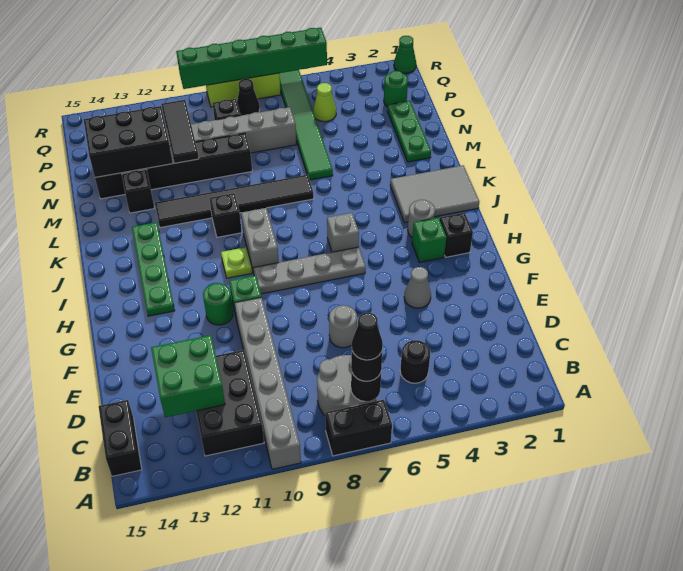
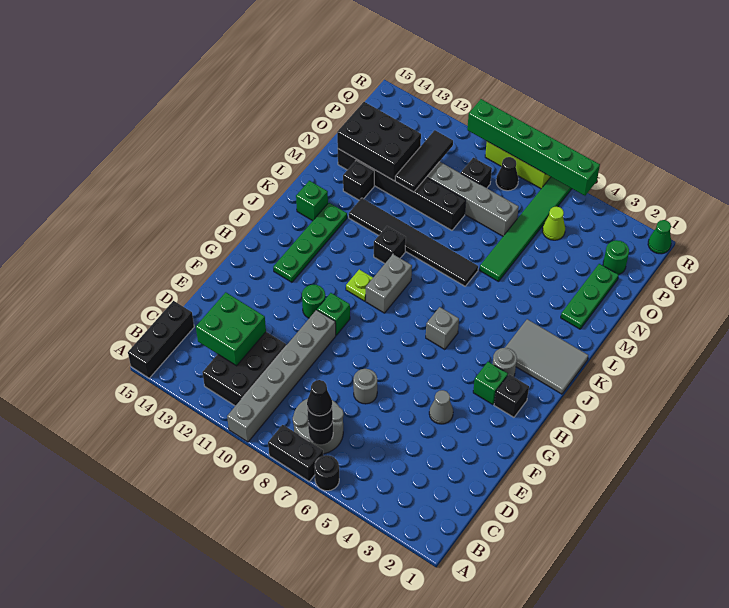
black 1x2 brick [99,400,142,476] -> black 1x3 brick [128,301,194,378]
black 1x1 round brick [400,340,430,383] -> black 1x1 round brick moved to [314,455,339,491]
grey 1x4 plate [253,247,366,294] -> none
none -> green 1x1 brick [296,181,328,221]

